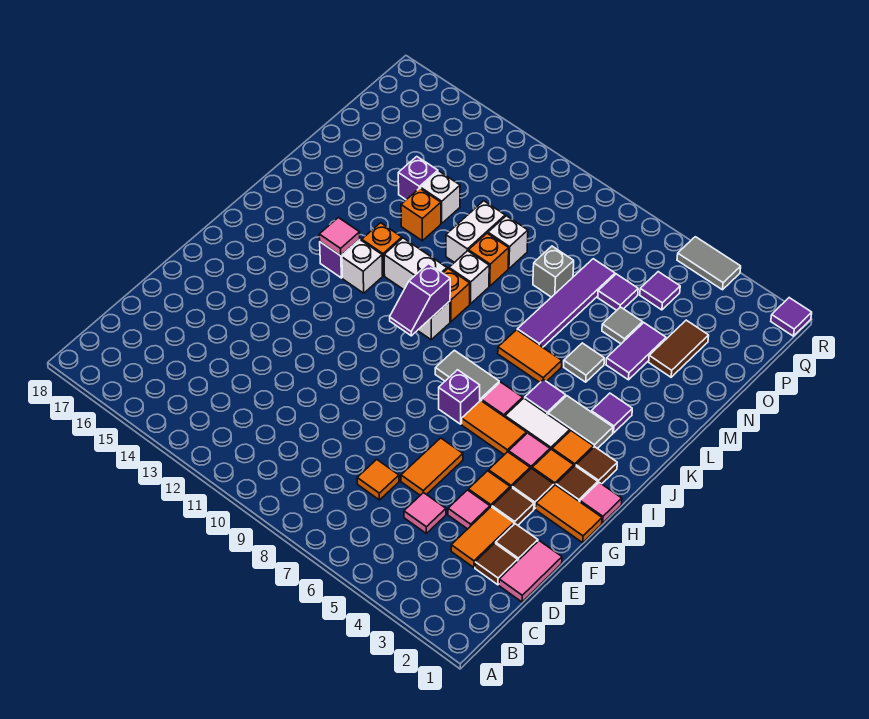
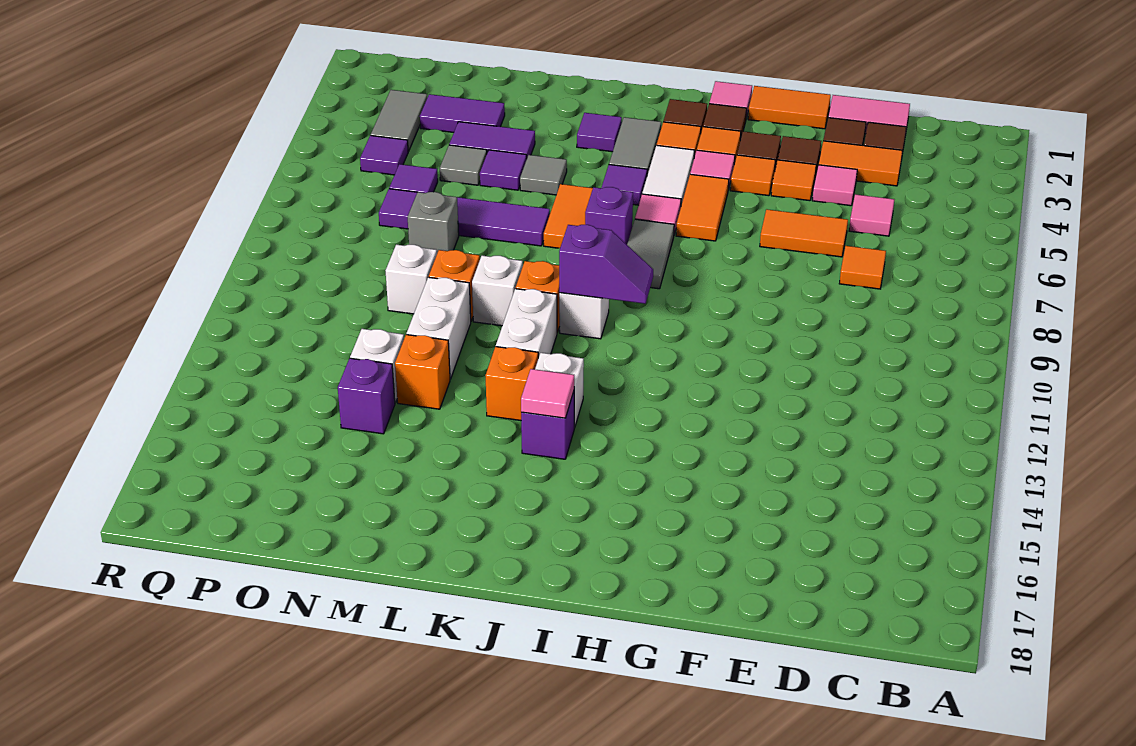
orange 1x2 tile [536,485,602,543] -> orange 1x2 tile turned to [748,86,831,129]
purple 1x1 brick [439,370,480,424] -> purple 1x1 brick moved to [585,187,633,244]
white 1x2 brick [446,201,505,263] -> white 1x2 brick turned to [406,277,471,379]
brown 1x2 tile [649,320,709,377] -> purple 1x2 tile [420,94,505,132]
purple 1x1 tile [771,298,812,336] -> purple 1x1 tile moved to [480,150,527,190]
grey 1x2 tile [677,237,741,290] -> grey 1x2 tile moved to [371,90,427,152]

